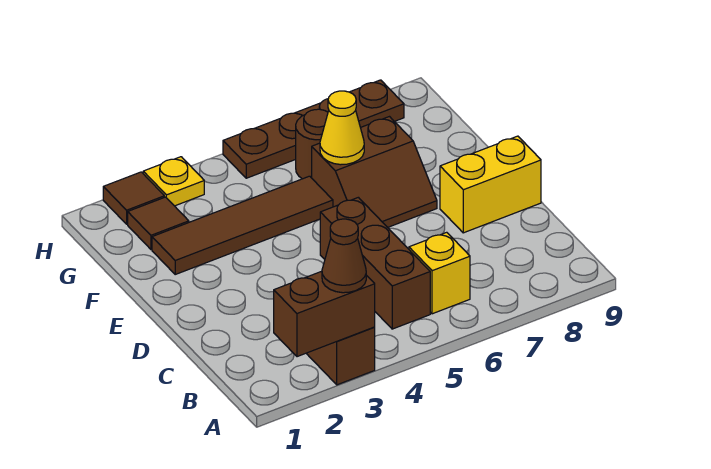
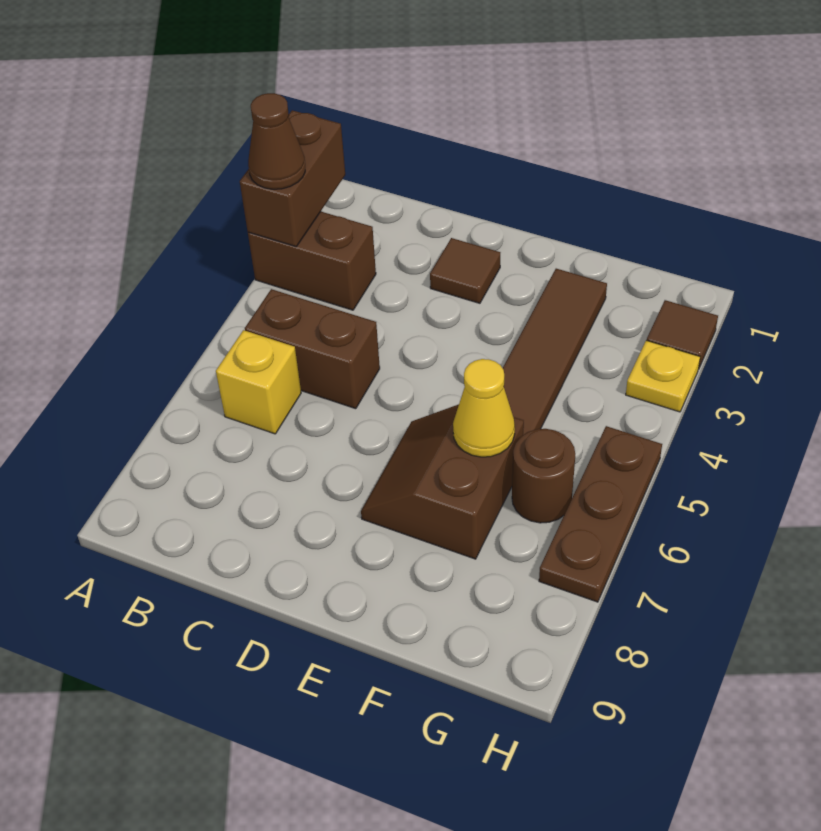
brown 1x3 brick [320,197,430,329] -> brown 1x2 brick [245,289,380,409]
yellow 1x2 brick [440,136,541,233] -> none
brown 1x1 tile [128,197,189,249] -> brown 1x1 tile moved to [430,238,500,303]
brown 1x4 plate [223,80,404,178] -> brown 1x3 plate [539,426,662,602]

